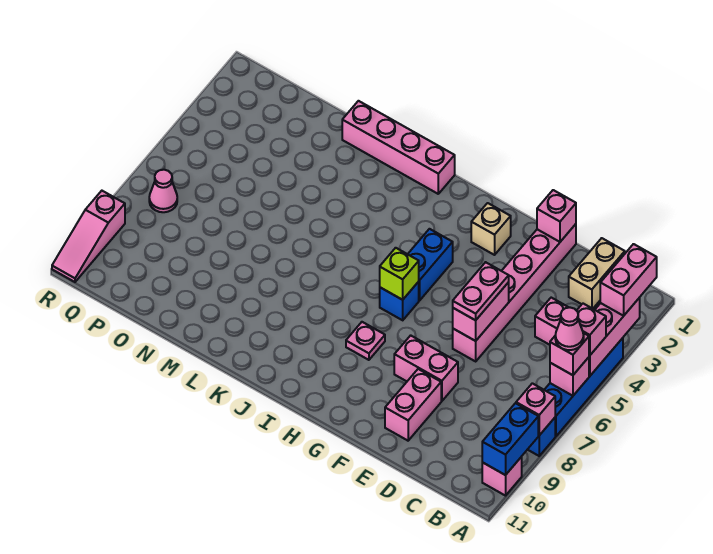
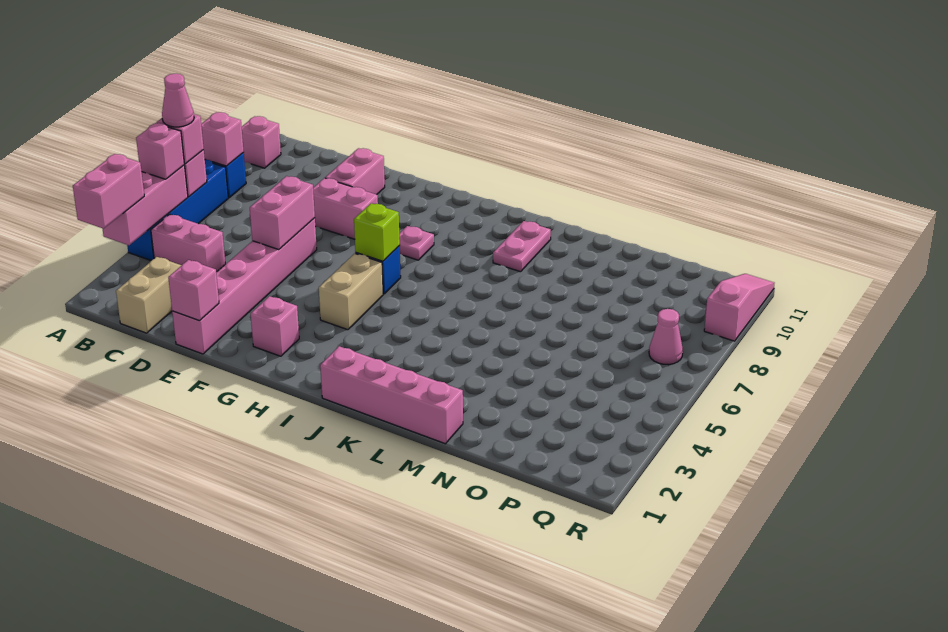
blue 1x2 brick [482,403,538,475] -> none
pink 1x2 plate [453,262,509,320] -> pink 1x2 plate moved to [493,221,551,272]
tan 1x1 brick [471,203,511,255] -> pink 1x1 brick [251,296,299,356]
blue 1x2 brick [408,229,453,301] -> tan 1x2 brick [319,253,383,330]

